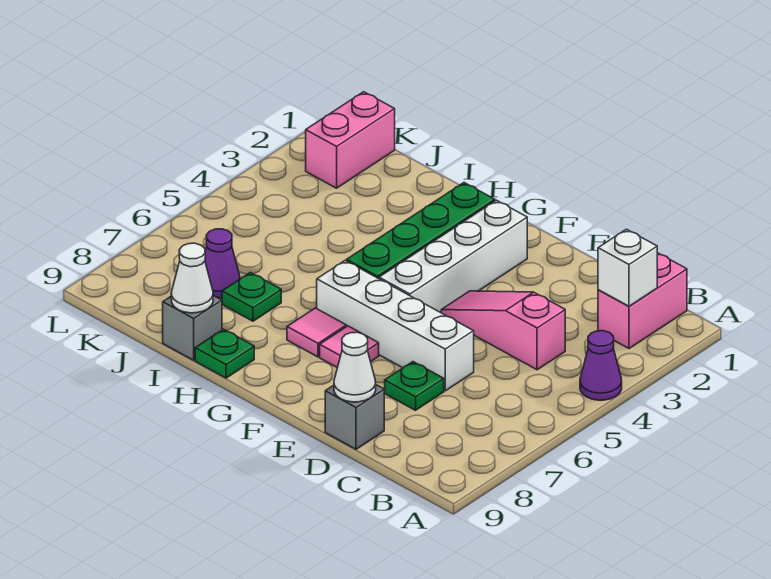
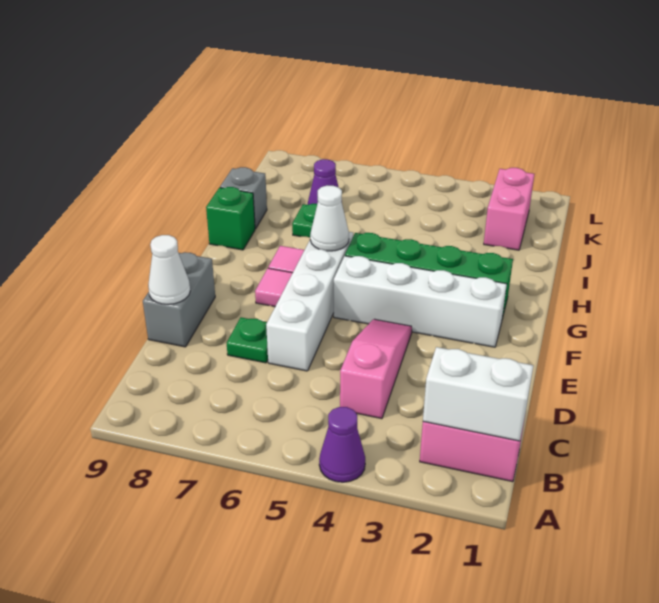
white 1x1 brick [598,229,657,306] -> white 1x2 brick [423,347,534,441]
grey 1x1 brick [325,385,384,449] -> grey 1x2 brick [143,252,215,347]
green 1x1 plate [195,329,254,378] -> green 1x1 brick [206,187,255,250]
white 1x1 cone [171,243,213,313] -> white 1x1 cone moved to [310,185,349,251]
pink 1x2 brick [306,92,395,188] -> pink 1x2 brick turned to [484,168,534,250]

